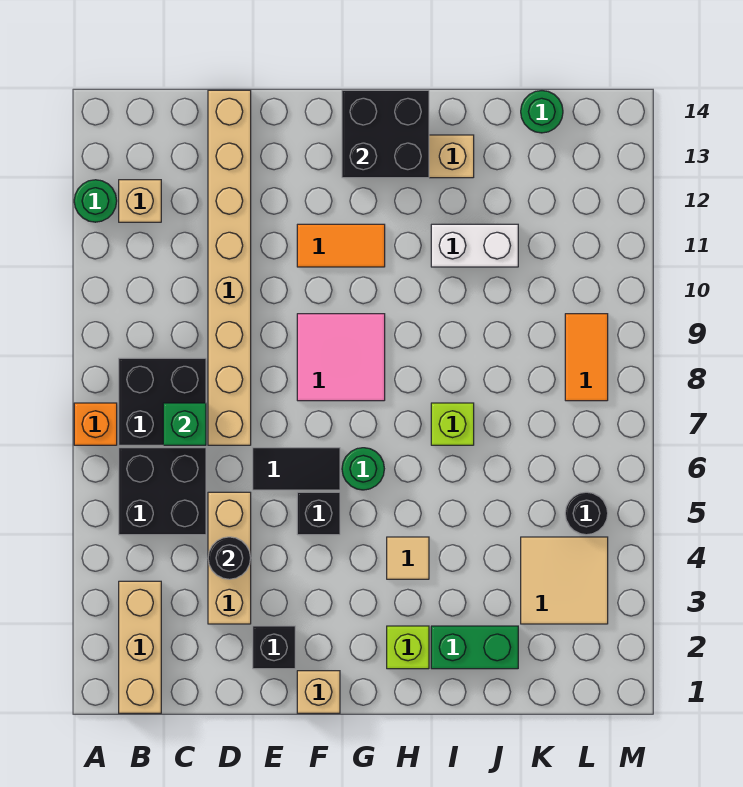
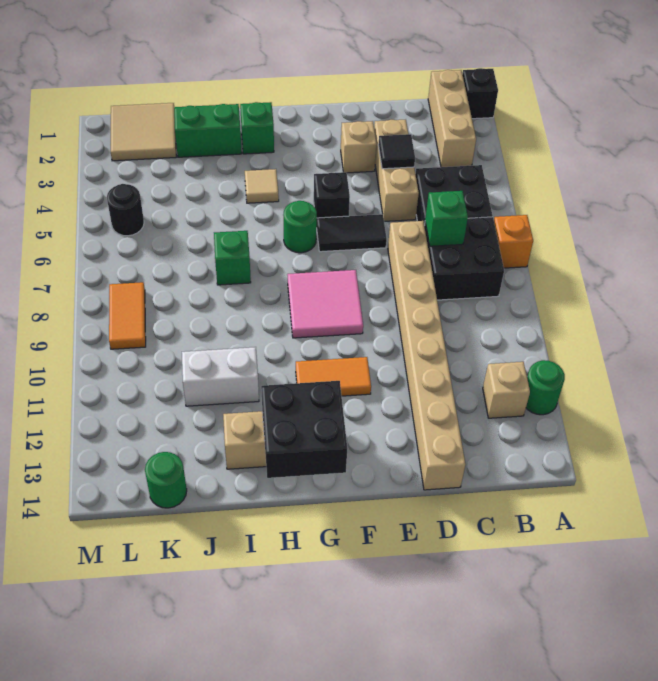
black 1x1 round brick [208,537,251,579] -> black 1x1 tile [378,134,415,169]
black 1x1 brick [253,626,295,669] -> black 1x1 brick moved to [463,68,498,119]
tan 1x1 brick [297,671,340,713] -> tan 1x1 brick moved to [341,121,377,173]
lime 1x1 brick [387,626,429,669] -> green 1x1 brick [240,102,274,154]
lime 1x1 brick [431,403,474,445] -> green 1x1 brick [214,231,251,285]
tan 2x2 tile [521,537,608,624] -> tan 2x2 tile moved to [111,103,176,161]

